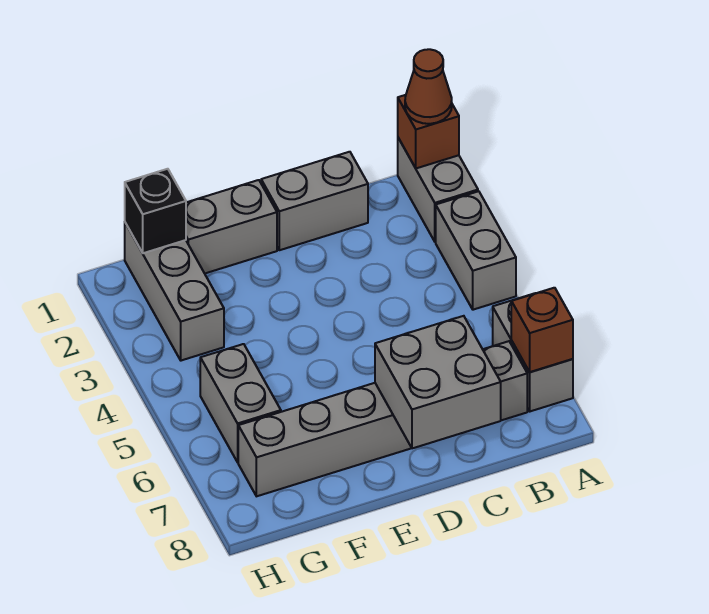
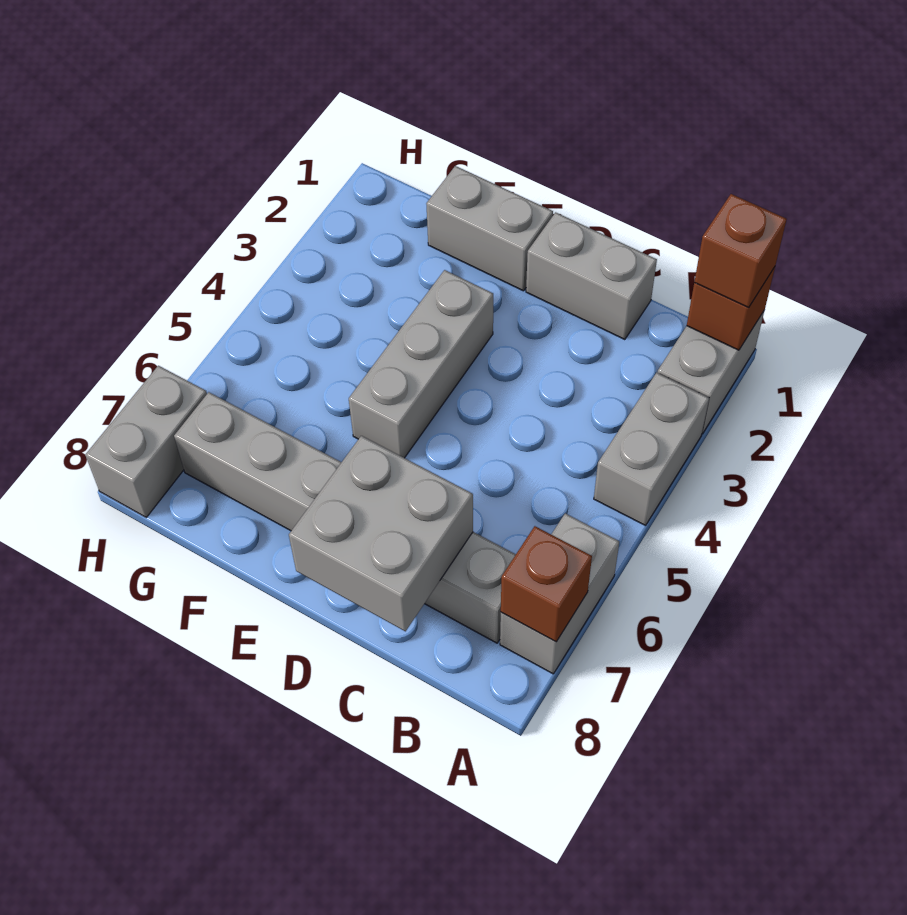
brown 1x1 cone [405,49,452,124] -> brown 1x1 brick [694,194,787,308]
grey 1x3 brick [125,223,224,361] -> grey 1x3 brick moved to [349,270,493,458]
black 1x1 brick [125,169,186,253] -> none
grey 1x2 brick [200,344,281,462] -> grey 1x2 brick moved to [85,366,207,517]

